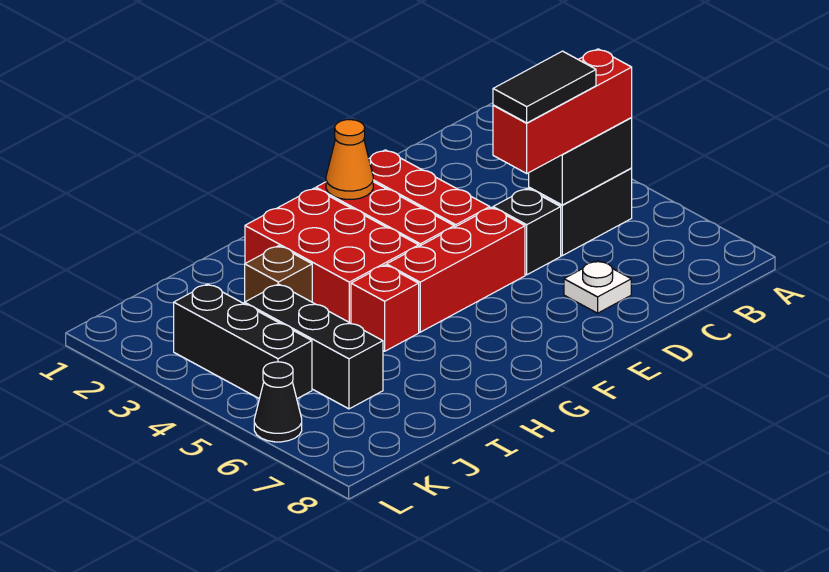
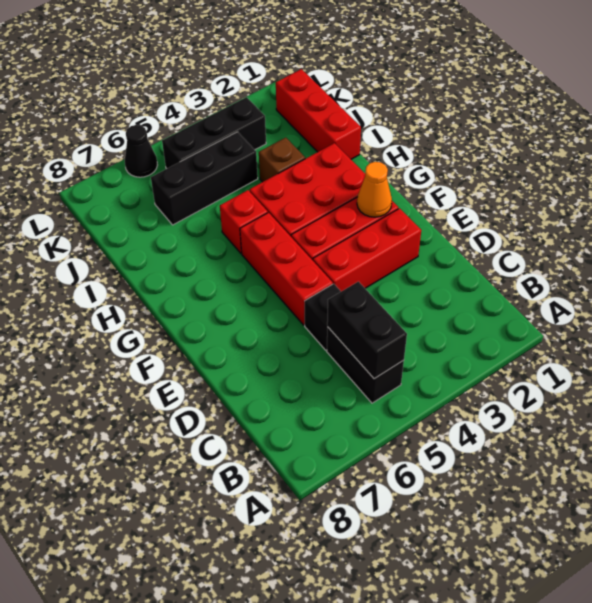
red 1x3 brick [493,49,632,173] -> red 1x3 brick moved to [276,69,361,159]
black 1x2 tile [493,51,596,123] -> none
white 1x1 plate [564,261,631,313] -> none

